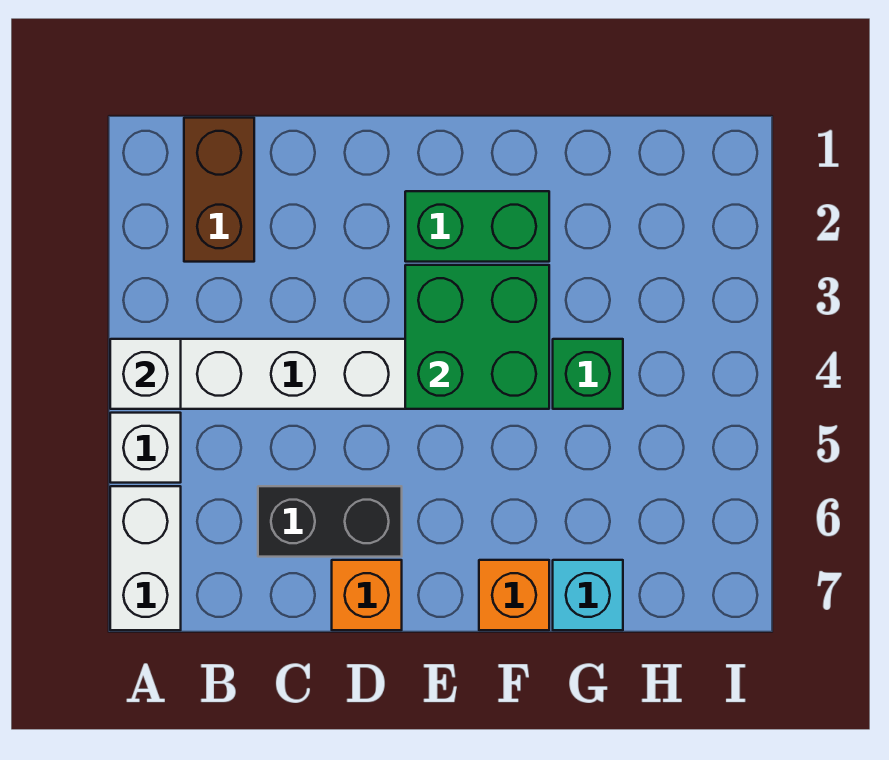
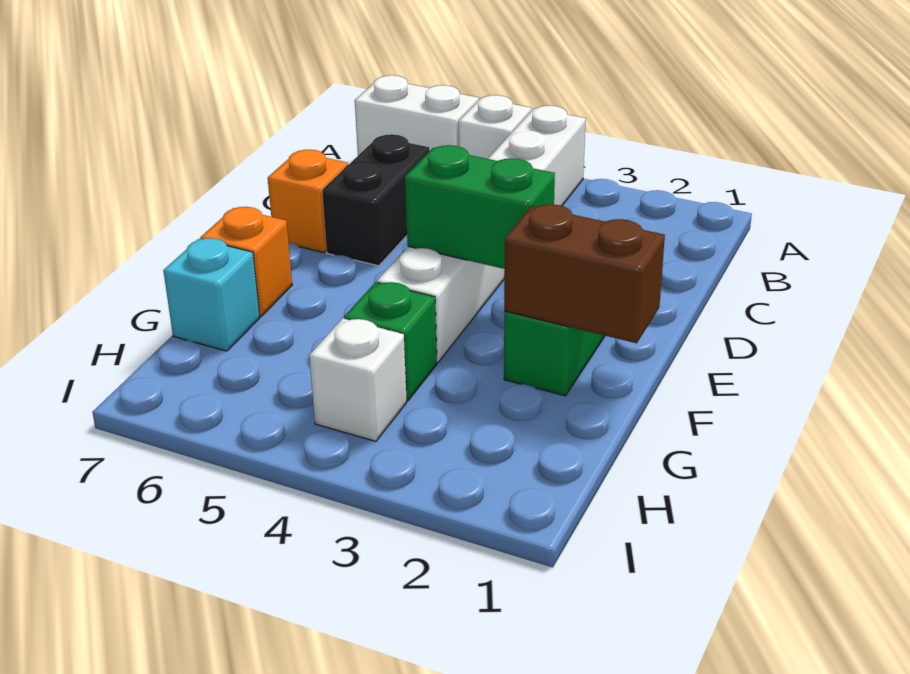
white 1x1 brick [110,339,181,409] -> white 1x1 brick moved to [309,318,407,441]
brown 1x2 brick [184,118,254,262] -> brown 1x2 brick moved to [504,204,665,343]
green 2x2 brick [405,265,549,409] -> green 1x2 brick [405,145,555,269]

